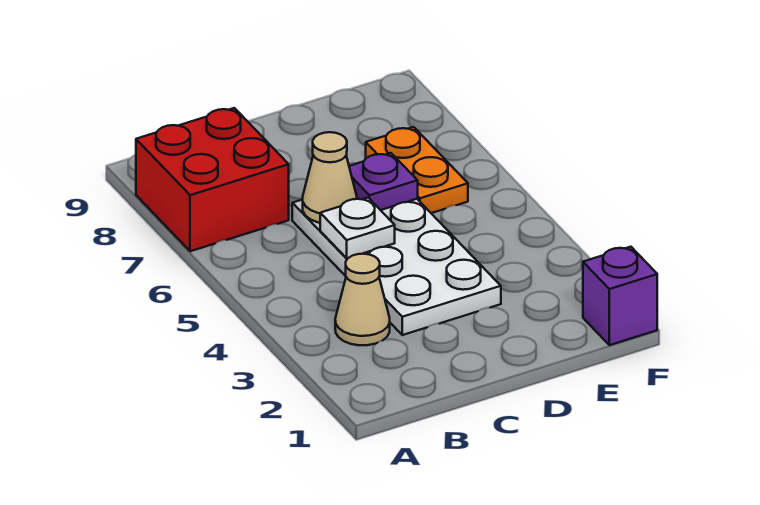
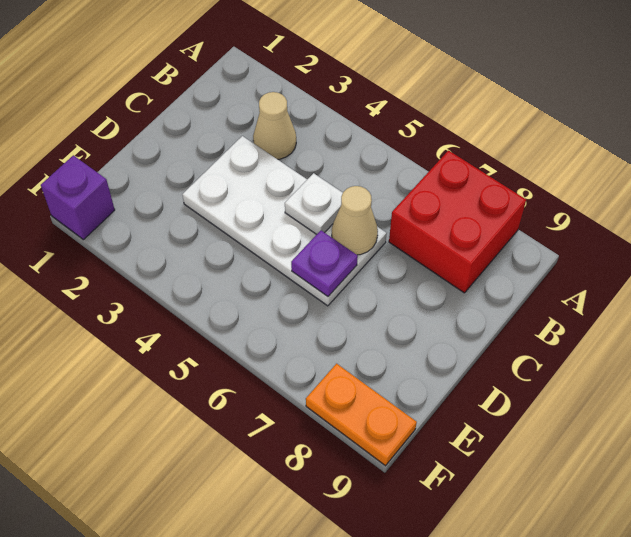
orange 1x2 plate [366,127,468,213] -> orange 1x2 plate moved to [306,364,417,466]

